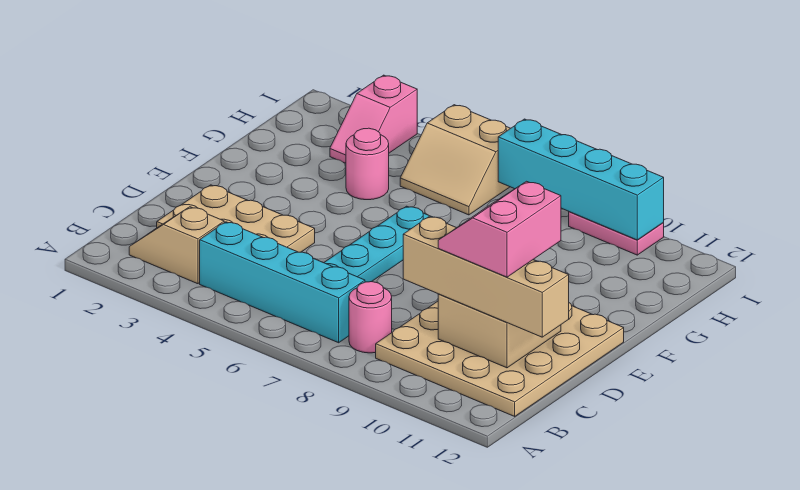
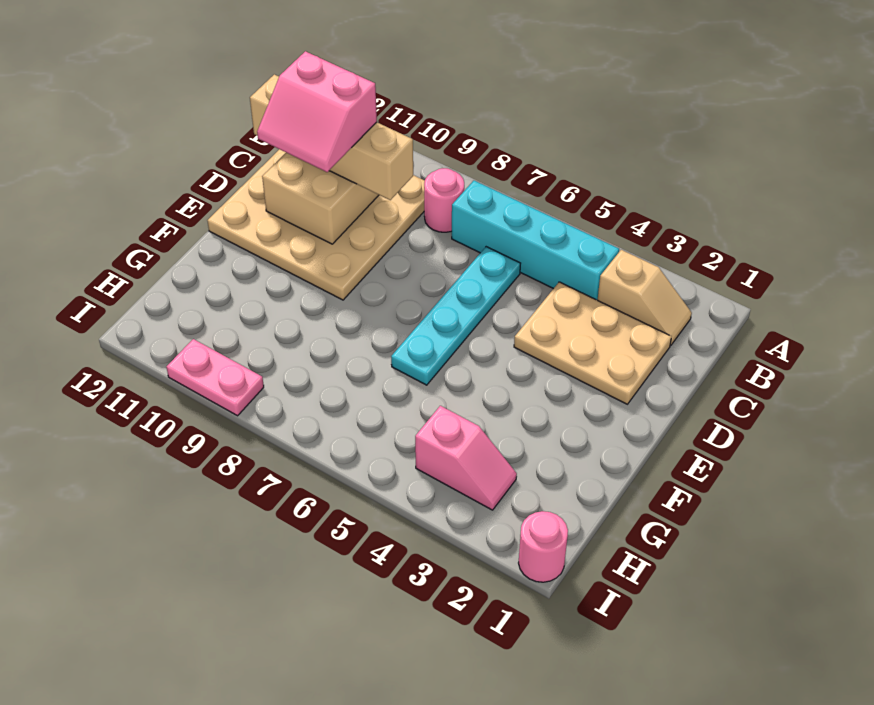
pink 2x2 slope [438,181,561,277] -> pink 2x2 slope turned to [257,51,377,172]
pink 1x1 round brick [346,128,389,200] -> pink 1x1 round brick moved to [519,511,568,582]
pink 1x2 slope [330,75,417,163] -> pink 1x2 slope turned to [415,406,517,510]
tan 2x2 slope [400,105,510,215] -> none
cyan 1x4 brick [498,119,664,240] -> none

